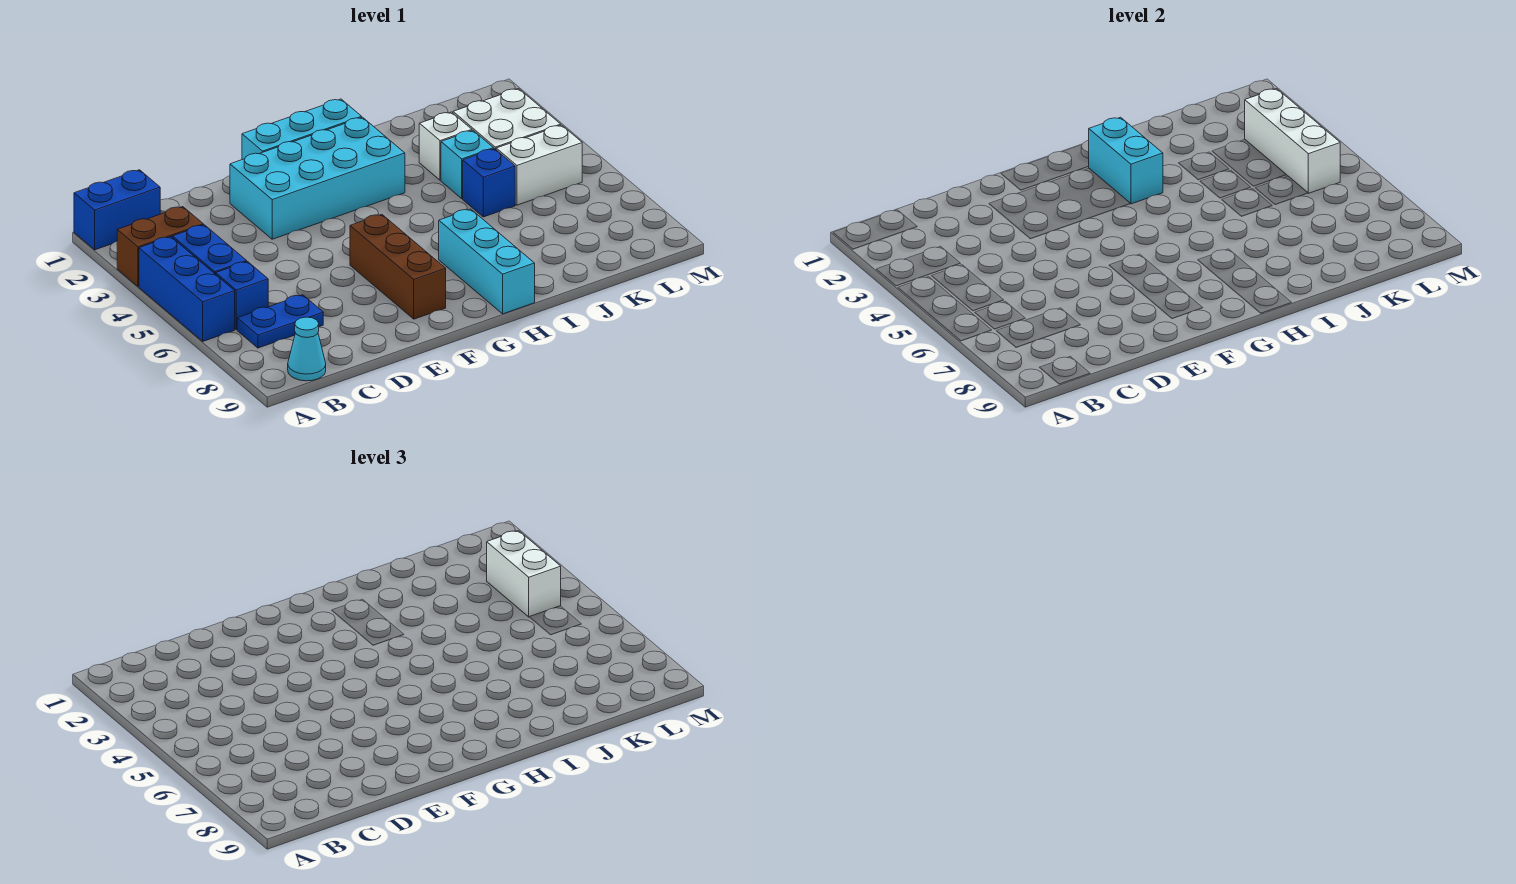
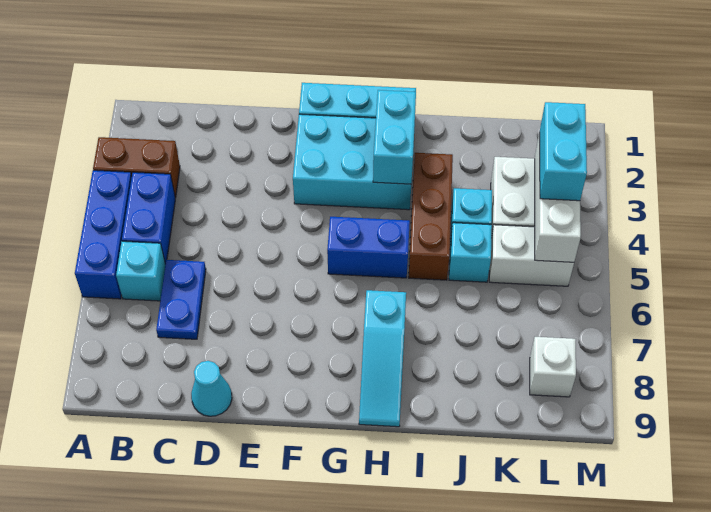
blue 1x2 brick [74,170,160,250] -> blue 1x2 brick moved to [327,217,410,278]
blue 1x1 brick [216,262,268,330] -> cyan 1x1 brick [116,241,165,301]
blue 1x2 plate [237,295,323,348] -> blue 1x2 plate turned to [156,260,206,339]
cyan 1x1 cone [288,317,326,381] -> cyan 1x1 cone moved to [191,361,232,416]
cyan 2x4 brick [230,117,405,239] -> cyan 2x3 brick [293,114,411,210]
brown 1x3 brick [350,214,446,319] -> brown 1x3 brick moved to [409,153,453,280]
cyan 1x3 brick [439,209,535,314] -> cyan 1x3 slope [359,290,406,427]
white 1x1 brick [419,112,472,180] -> white 1x1 brick moved to [530,337,576,397]
blue 1x1 brick [463,149,515,217] -> cyan 1x1 brick [449,223,492,282]
white 1x2 brick [487,531,561,617] -> cyan 1x2 brick [540,102,587,201]

